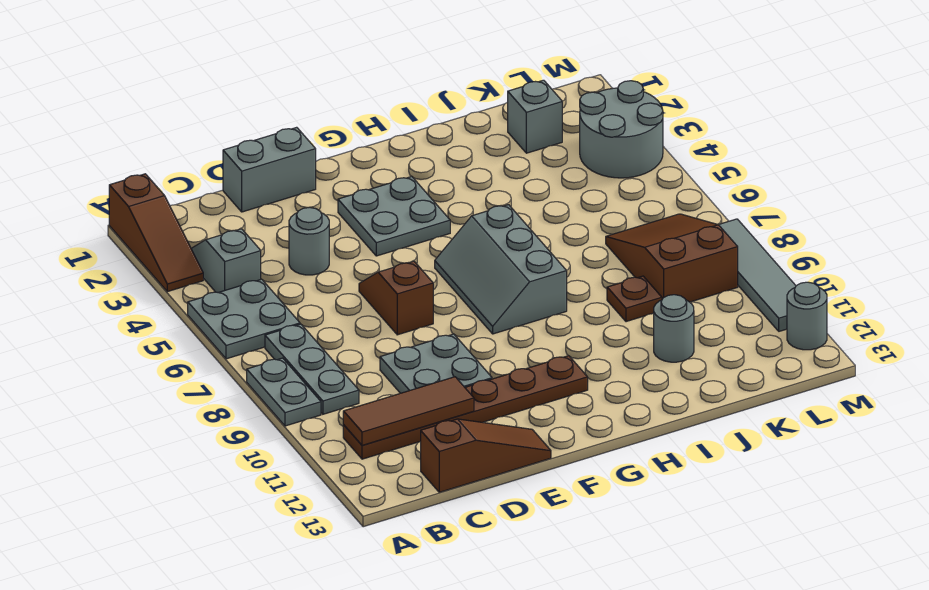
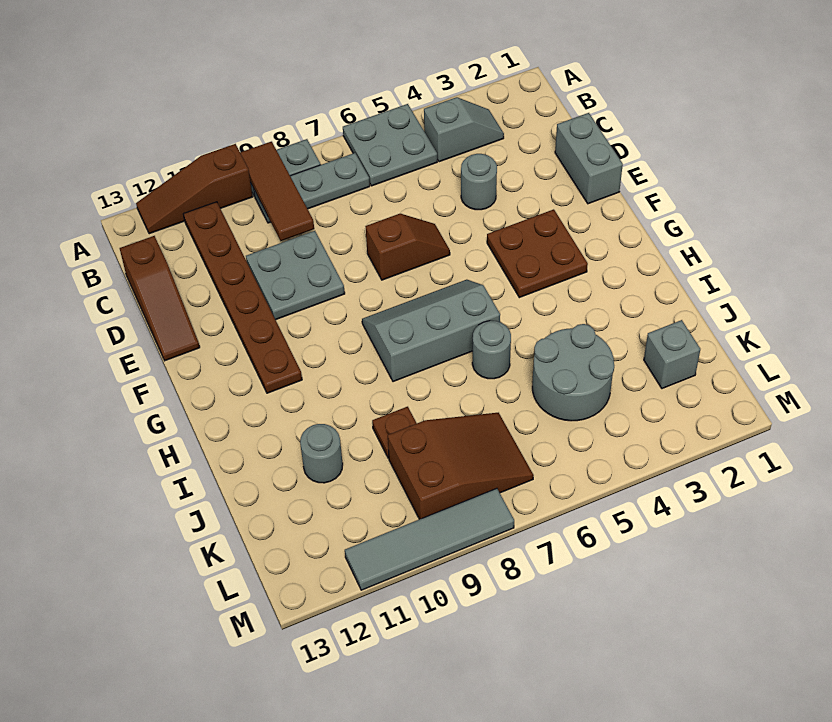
brown 1x3 slope [109,174,203,292] -> brown 1x3 slope moved to [136,144,253,234]
brown 1x3 tile [343,377,474,446] -> brown 1x3 tile moved to [240,142,314,241]
grey 2x2 plate [338,176,450,256] -> brown 2x2 plate [487,209,588,298]
grey 2x2 round brick [580,81,663,178] -> grey 2x2 round brick moved to [532,324,614,421]
grey 1x1 round brick [787,282,827,350] -> grey 1x1 round brick moved to [472,321,511,379]

